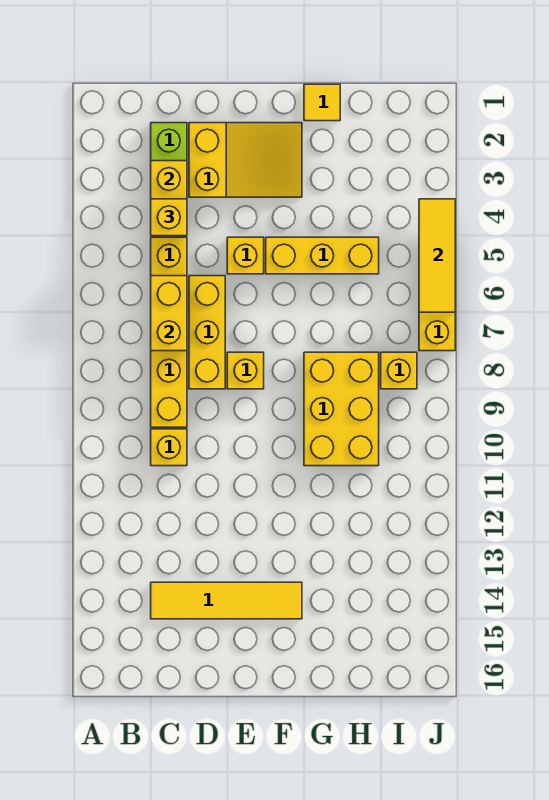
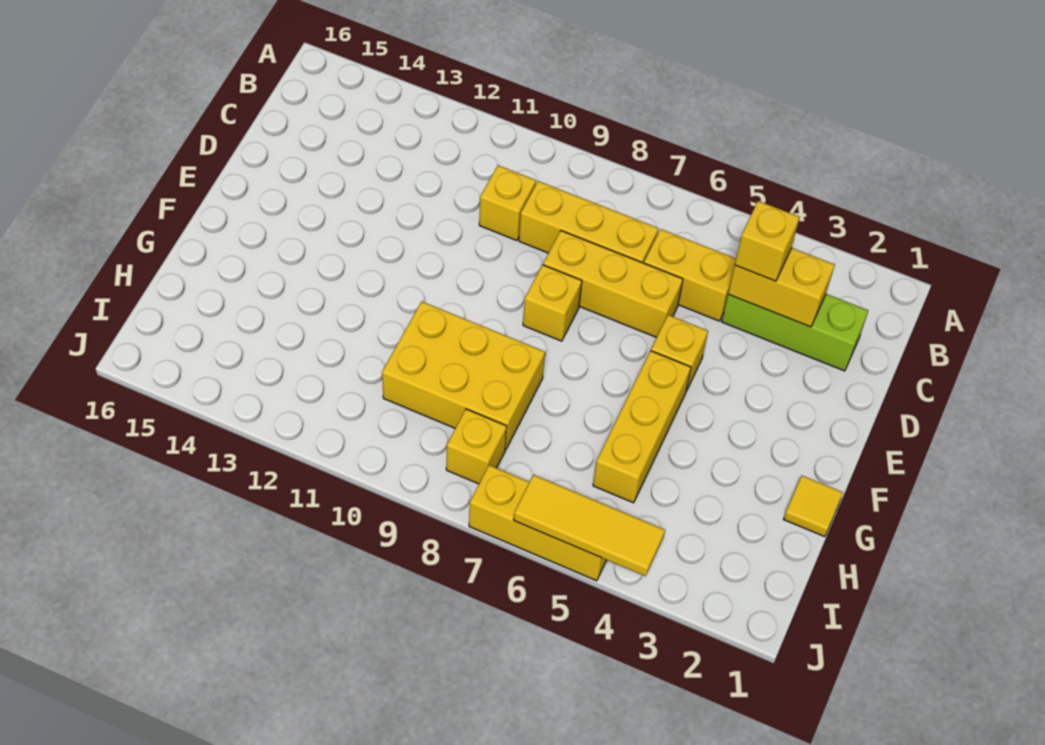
yellow 1x2 brick [151,276,187,351] -> none
yellow 1x4 tile [151,582,302,619] -> none
yellow 2x3 slope [189,123,302,197] -> none

